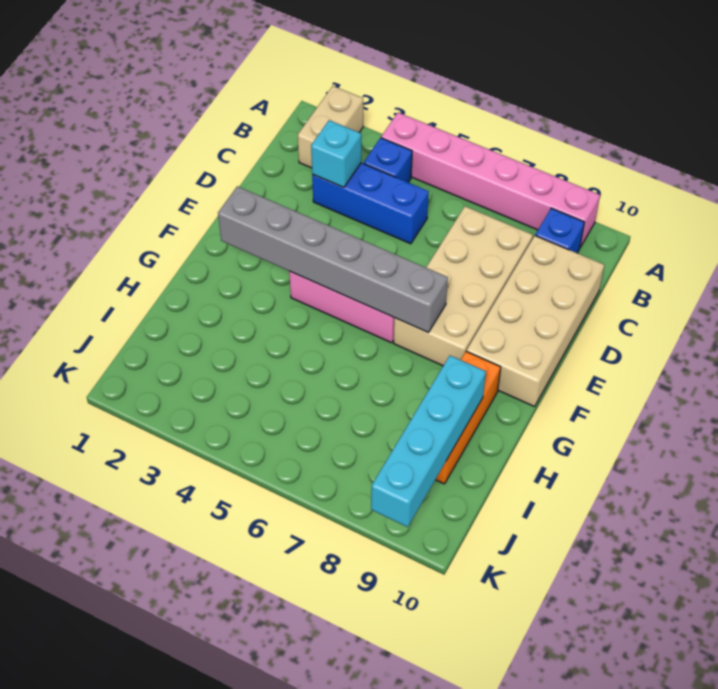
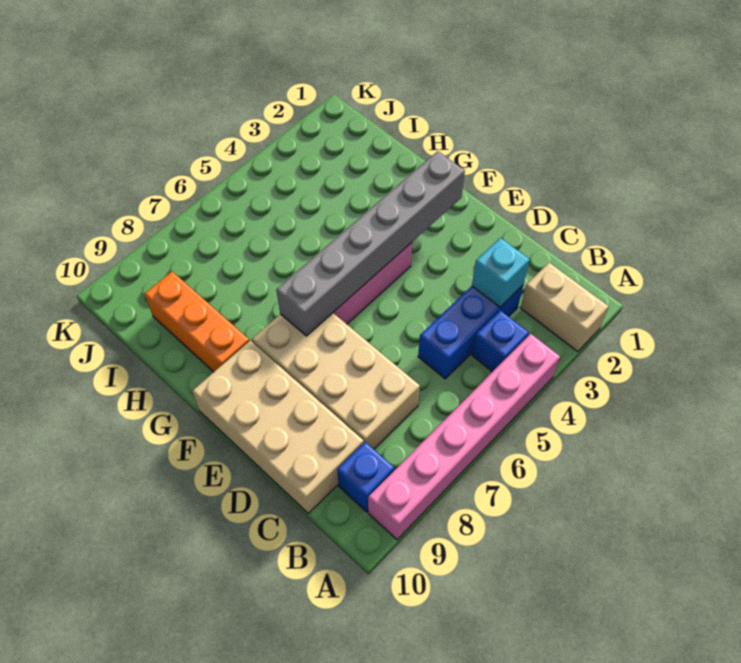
cyan 1x4 brick [371,356,486,527] -> none

